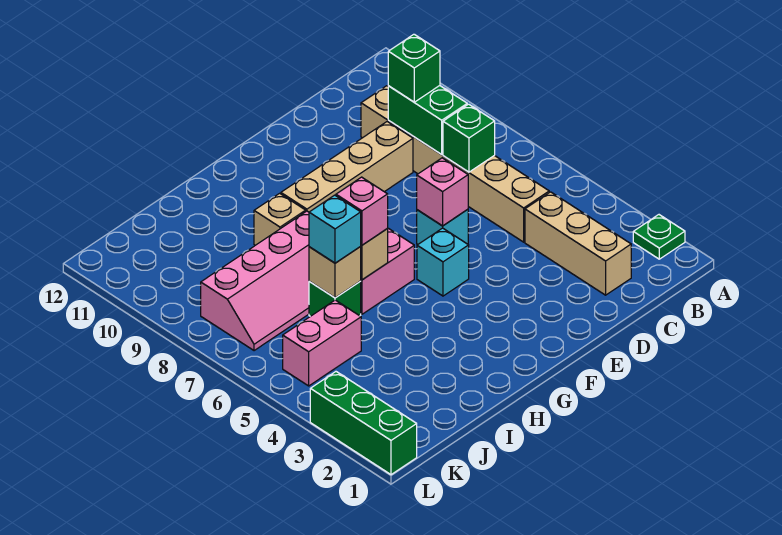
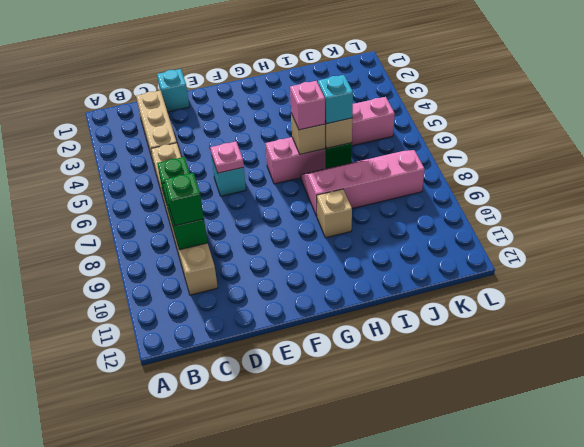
green 1x1 plate [633,215,685,259] -> none
tan 1x4 brick [281,122,413,212] -> none
pink 1x1 brick [417,158,468,226] -> pink 1x1 plate [210,142,244,173]
cyan 1x1 brick [417,228,469,296] -> cyan 1x1 brick moved to [157,69,189,112]
green 1x3 brick [310,372,417,475] -> none

